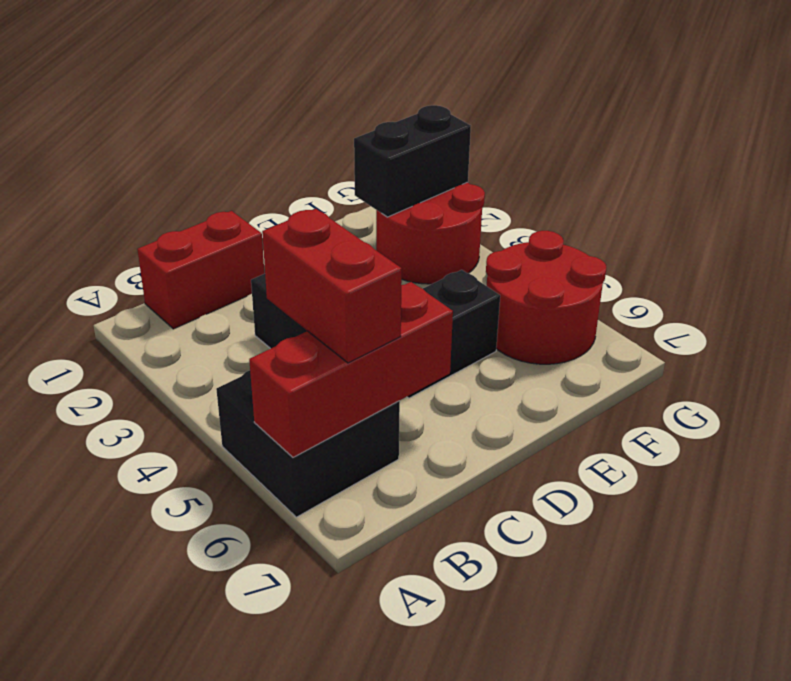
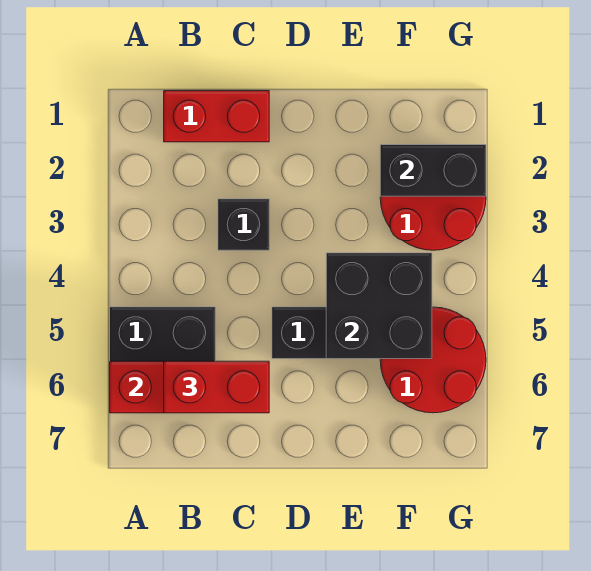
red 1x2 brick [262,209,402,363] -> red 1x2 brick turned to [164,361,269,413]
none -> black 2x2 brick [326,253,432,359]

